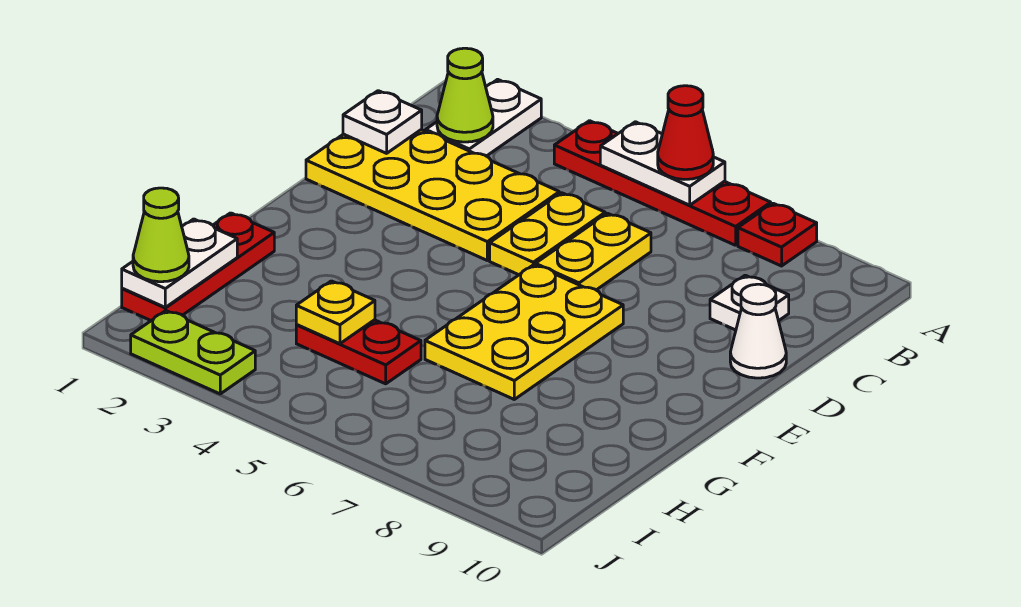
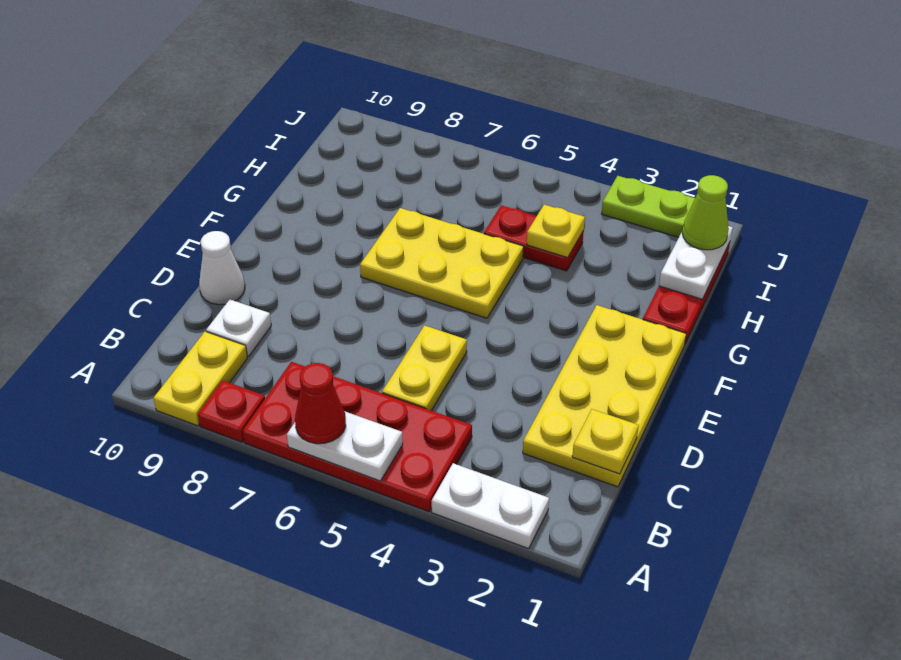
white 1x2 plate [426,79,541,156] -> white 1x2 plate turned to [432,463,549,549]
red 1x4 plate [554,121,771,245] -> red 2x4 plate [243,362,472,512]
lime 1x1 cone [437,48,493,142] -> none
yellow 2x4 plate [306,130,559,260] -> yellow 2x4 plate turned to [523,305,686,487]
white 1x1 plate [343,91,422,153] -> yellow 1x1 plate [572,409,639,474]
yellow 1x2 plate [535,213,651,290] -> yellow 1x2 plate moved to [154,332,247,426]
yellow 2x3 plate [425,265,623,399] -> yellow 2x3 plate turned to [360,208,524,318]

